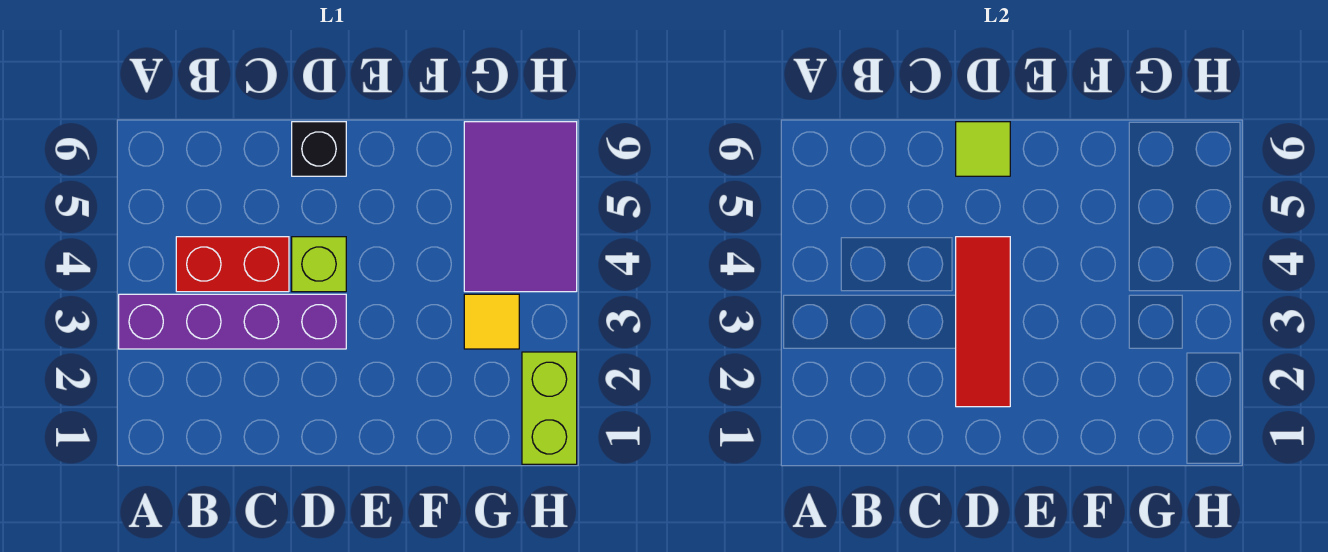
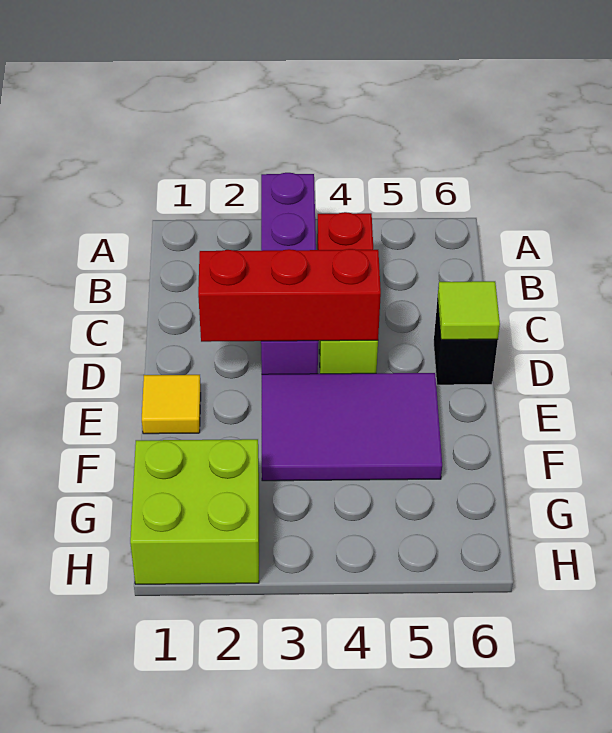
red 1x3 tile [956,237,1010,407] -> red 1x3 brick [198,249,381,342]
yellow 1x1 tile [464,294,519,349] -> yellow 1x1 tile moved to [142,375,201,434]
purple 2x3 tile [464,122,577,292] -> purple 2x3 tile moved to [262,373,442,481]
lime 1x2 brick [522,352,577,464] -> lime 2x2 brick [130,439,259,584]

